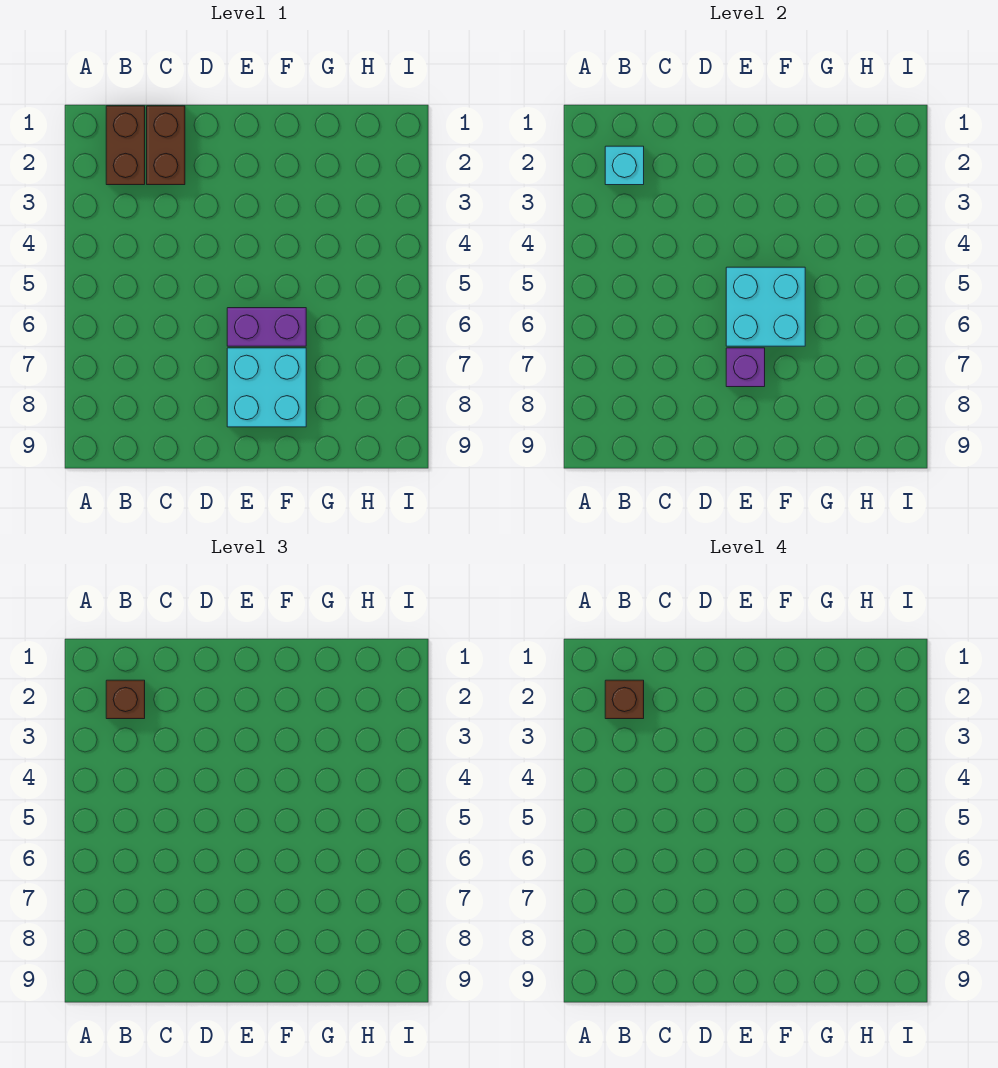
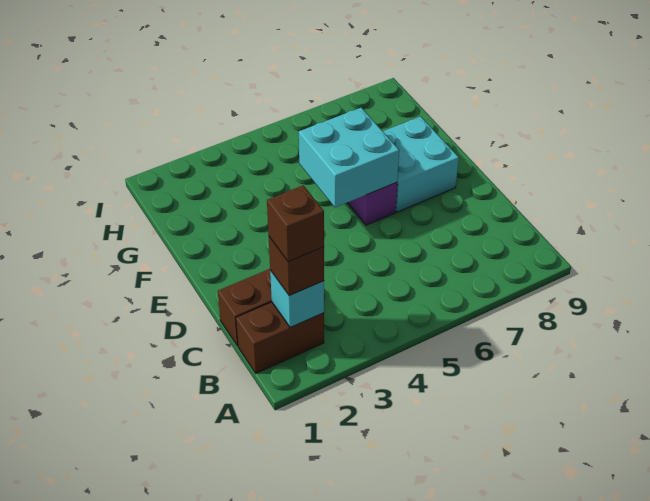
purple 1x1 brick [726,348,765,387] -> none

